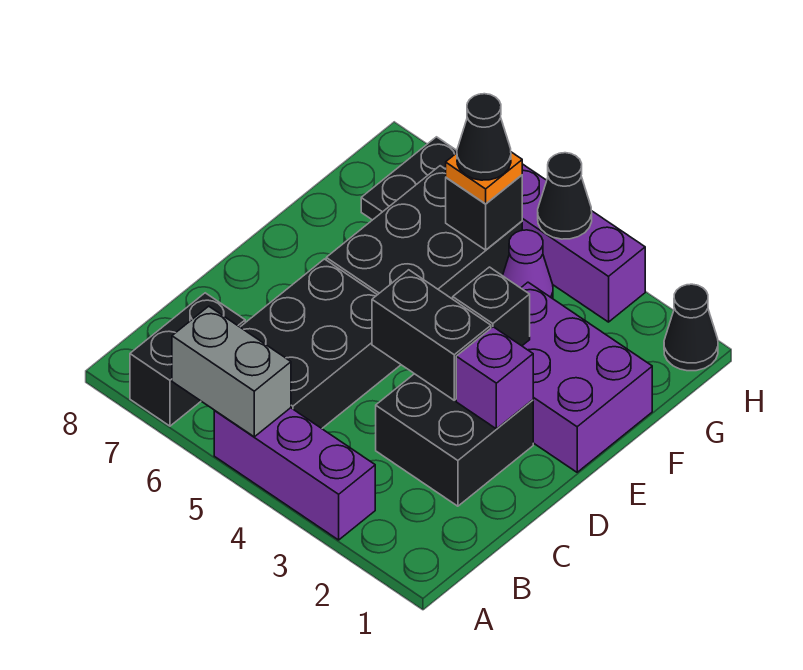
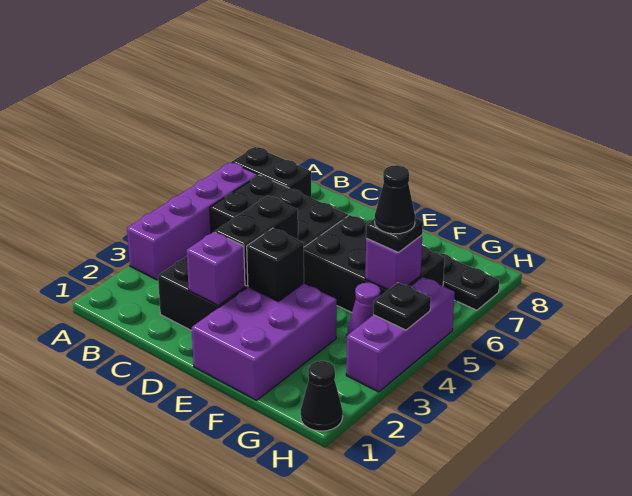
purple 1x3 brick [214,408,375,540] -> purple 1x4 brick [127,162,258,280]
grey 1x2 brick [172,306,291,437] -> none
black 1x1 brick [446,175,522,250] -> purple 1x1 brick [365,235,422,290]
orange 1x1 plate [446,152,522,204] -> black 1x1 plate [366,218,423,252]
black 1x1 cone [538,153,592,239] -> black 1x1 plate [373,283,431,330]

